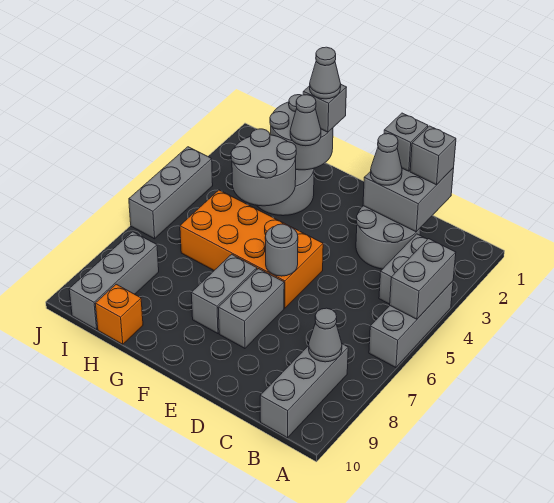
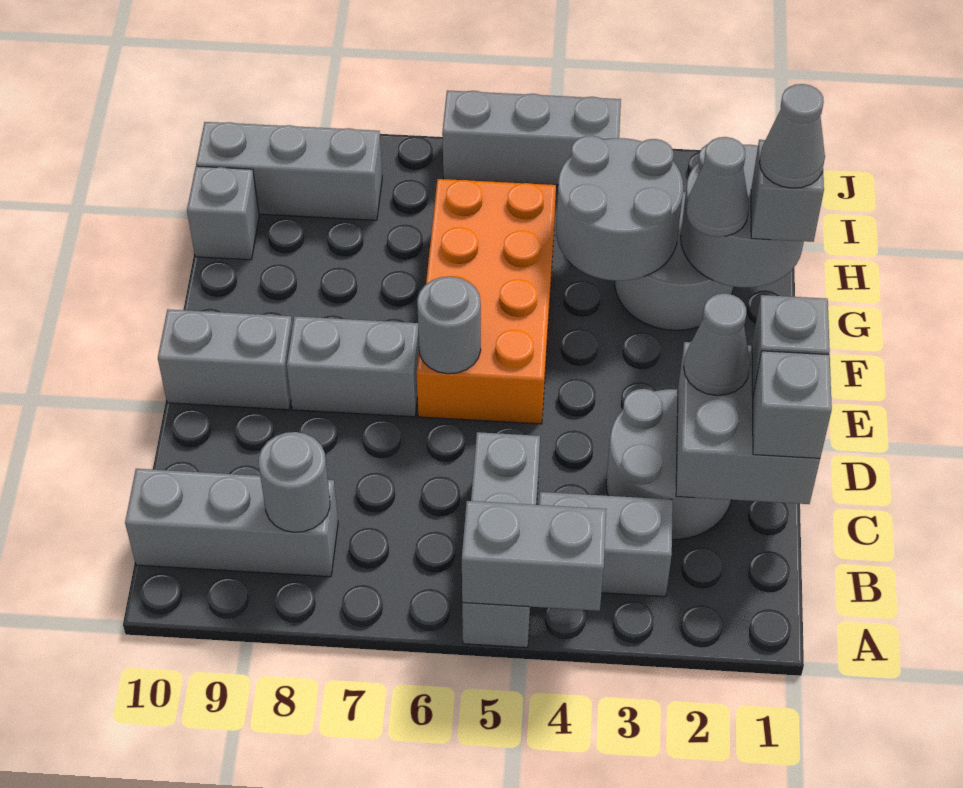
grey 1x3 brick [369,281,453,368] -> grey 1x3 brick turned to [462,432,540,648]
grey 1x1 cone [309,308,342,362] -> grey 1x1 round brick [259,432,330,532]
grey 1x2 brick [191,254,257,334] -> grey 1x2 brick moved to [158,309,292,410]
orange 1x1 brick [95,284,143,344] -> grey 1x1 brick [187,166,259,260]

